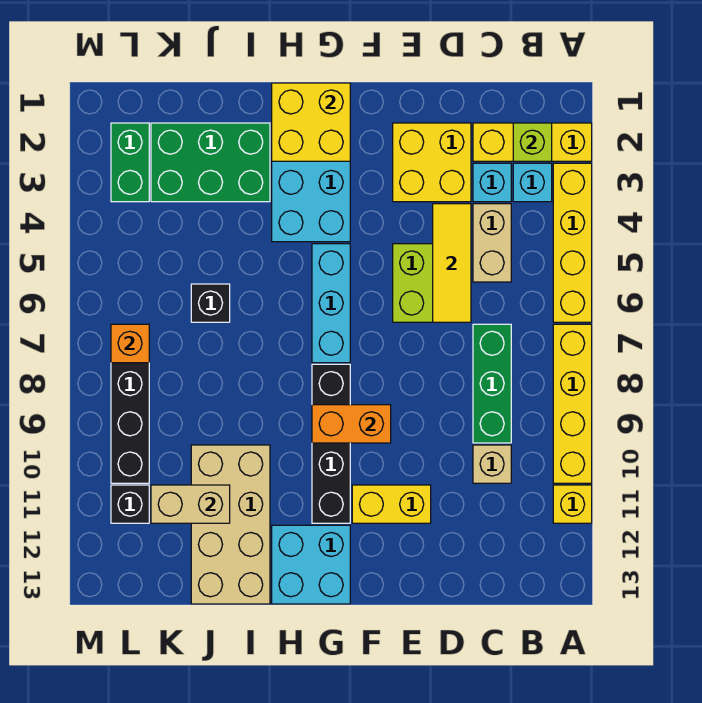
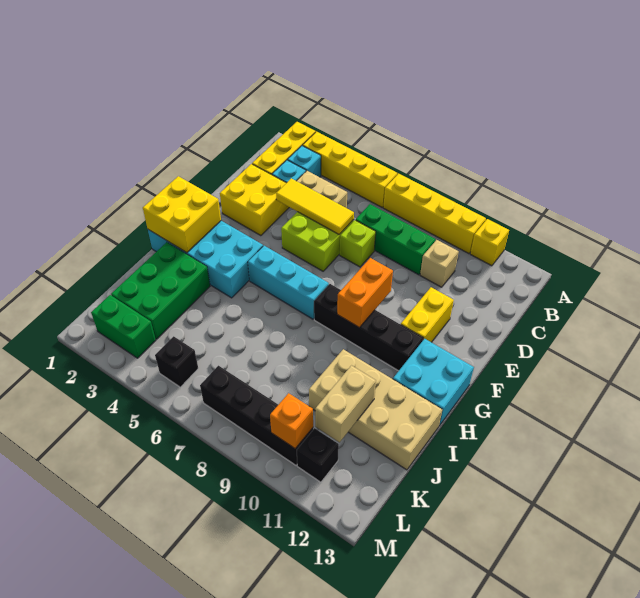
lime 1x1 brick [513,123,552,161] -> lime 1x1 brick moved to [340,220,376,267]
black 1x1 brick [191,284,230,322] -> black 1x1 brick moved to [155,336,198,387]
orange 1x1 brick [111,324,149,363] -> orange 1x1 brick moved to [270,393,313,449]

